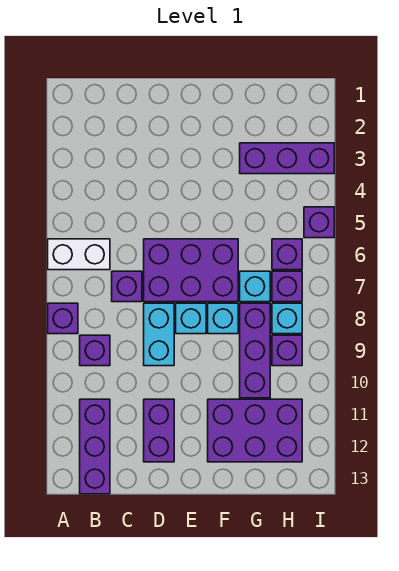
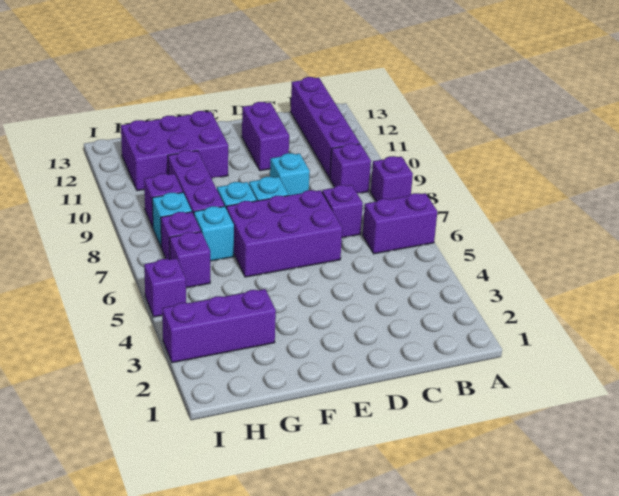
white 1x2 brick [48,239,110,270] -> purple 1x2 brick [363,193,437,254]
purple 1x3 brick [80,399,110,494] -> purple 1x4 brick [291,77,360,178]
cyan 1x2 brick [144,303,174,366] -> cyan 1x1 brick [270,153,310,195]

